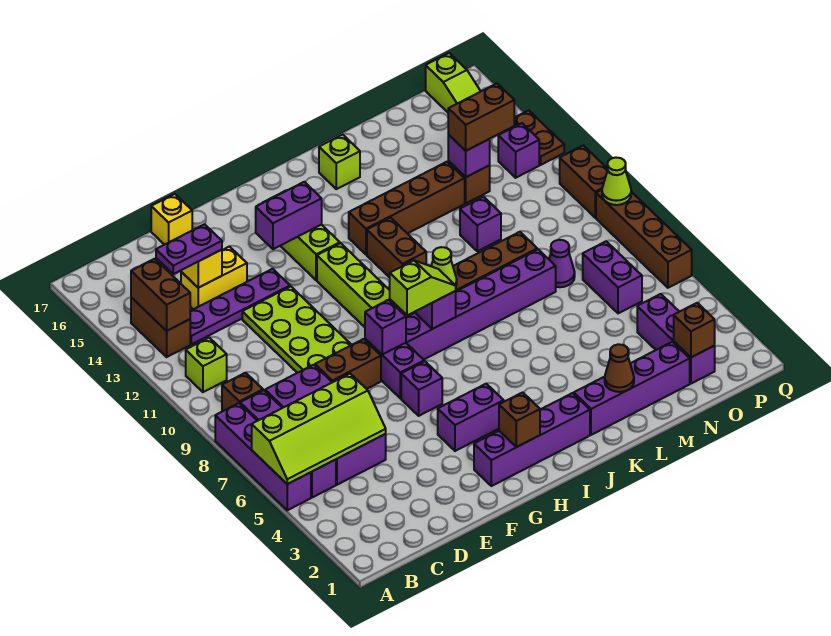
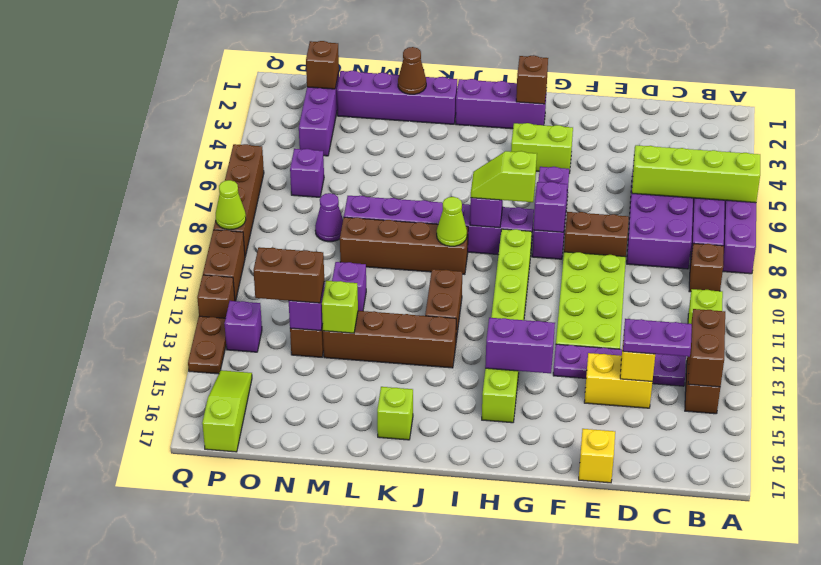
purple 1x4 brick [474,393,590,486] -> purple 1x3 brick [456,79,547,129]
purple 1x2 brick [438,384,504,451] -> lime 1x2 brick [511,123,573,173]
none -> lime 1x1 brick [322,281,358,333]
purple 1x2 brick [583,241,642,313] -> purple 1x1 brick [290,149,324,197]
none -> brown 1x1 brick [197,275,235,318]

